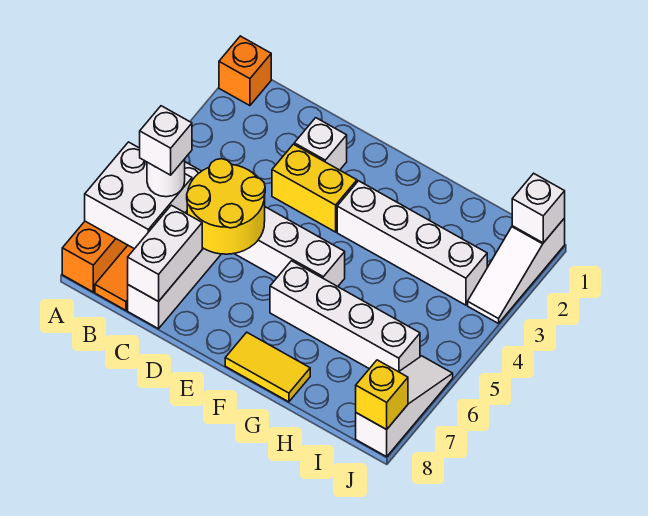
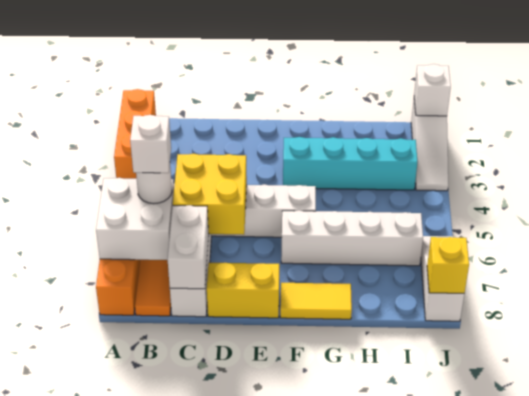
orange 1x1 brick [219,36,271,106] -> orange 1x3 brick [114,89,156,179]
yellow 2x2 round brick [187,159,265,254] -> yellow 2x2 brick [173,154,247,235]
white 1x1 brick [294,118,347,170] -> none
yellow 1x2 brick [272,144,357,232] -> yellow 1x2 brick moved to [207,263,279,318]
white 1x4 brick [337,181,487,305] -> cyan 1x4 brick [283,137,417,190]

